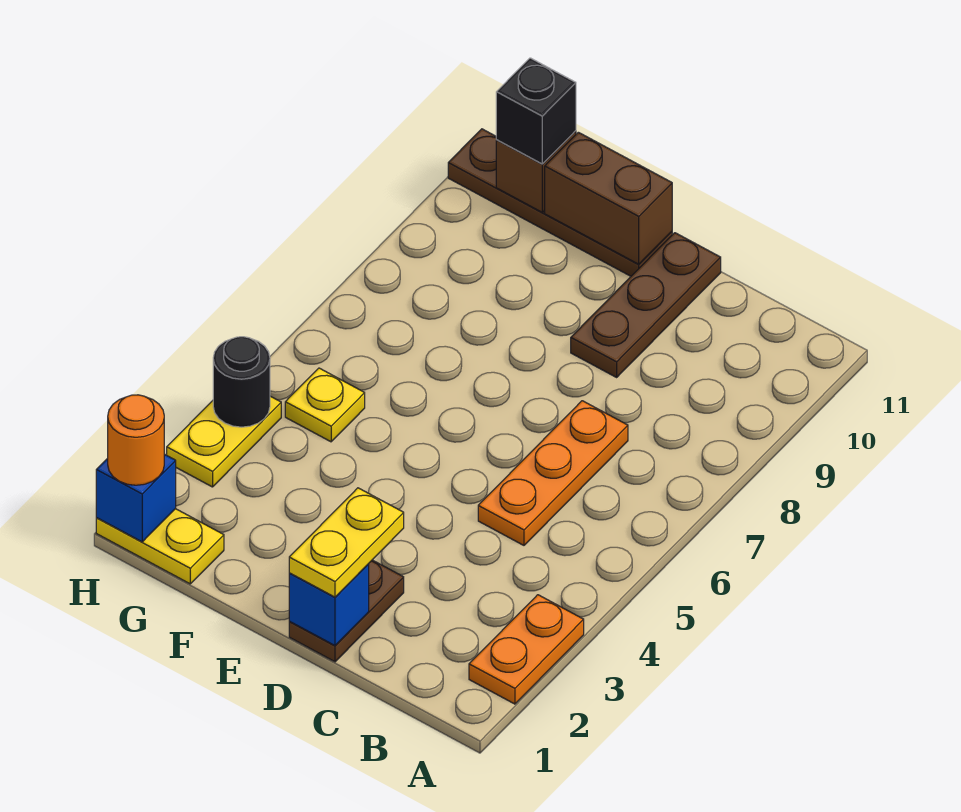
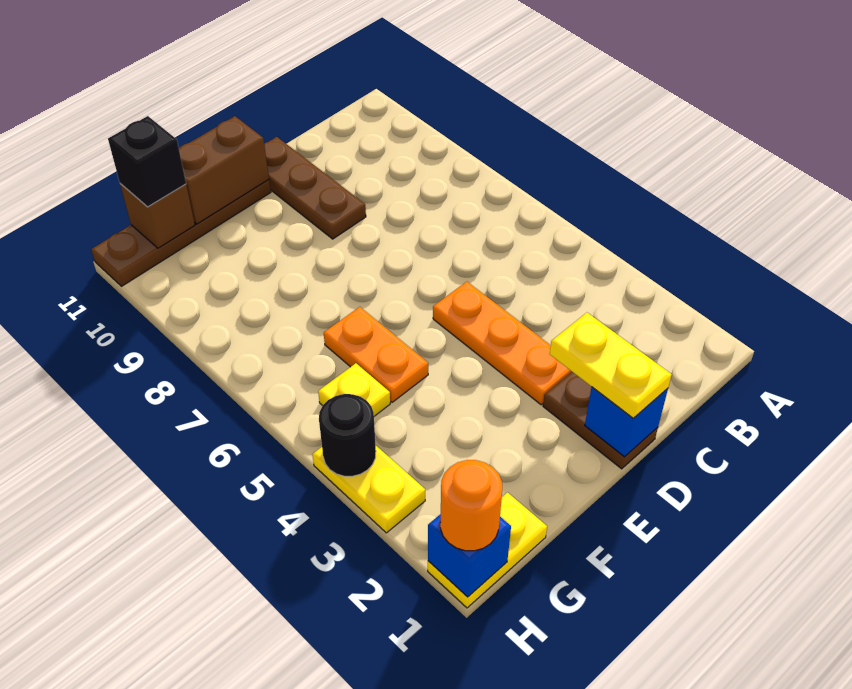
orange 1x2 plate [469,595,584,704] -> orange 1x2 plate moved to [324,307,428,402]
orange 1x3 plate [478,401,628,545] -> orange 1x3 plate moved to [433,282,572,405]

